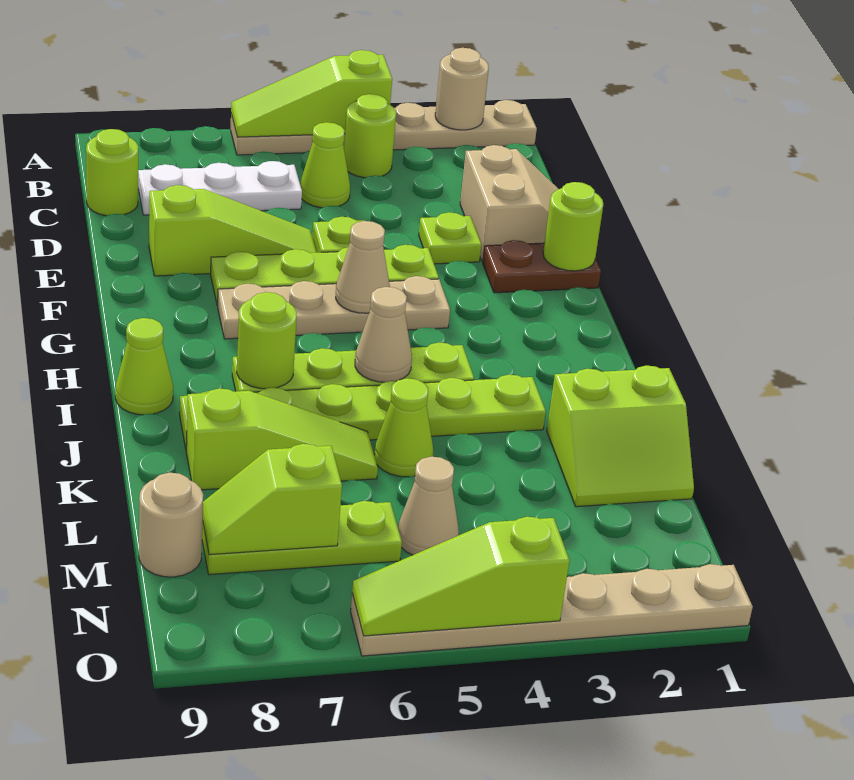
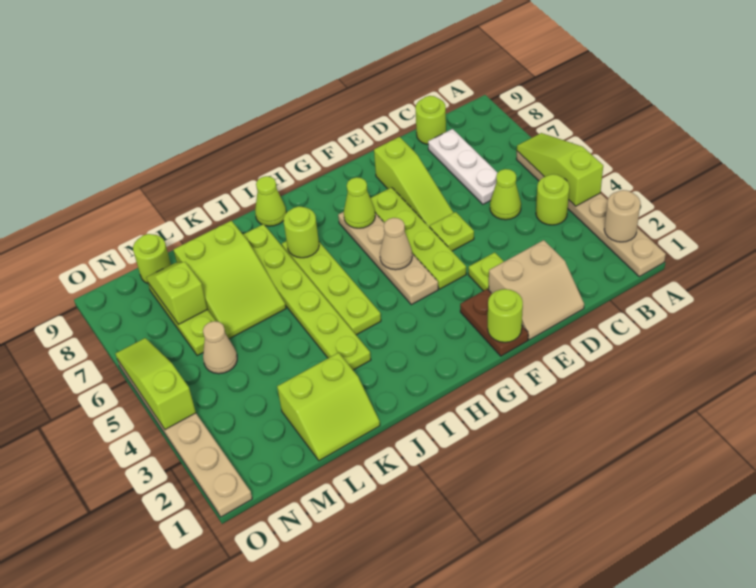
tan 1x1 cone [355,287,412,382] -> none
lime 2x2 slope [547,365,694,507] -> lime 2x2 slope turned to [277,353,380,461]
lime 1x1 cone [374,378,433,477] -> lime 1x1 cone moved to [344,177,375,228]
lime 1x3 slope [186,388,378,490] -> lime 2x3 slope [173,221,286,339]
tan 1x1 round brick [139,472,203,577] -> lime 1x1 round brick [133,234,171,283]

